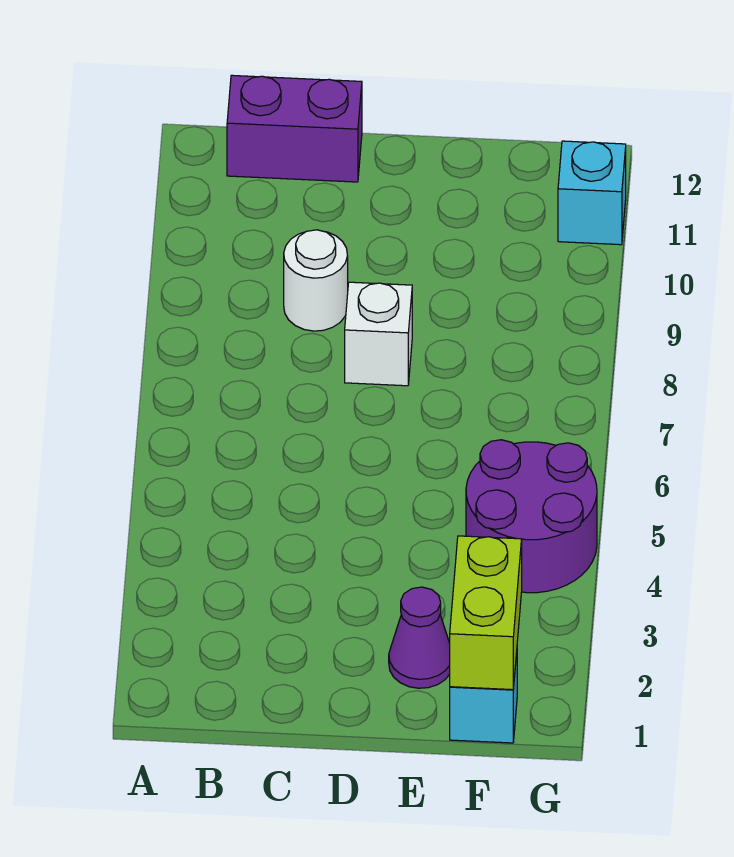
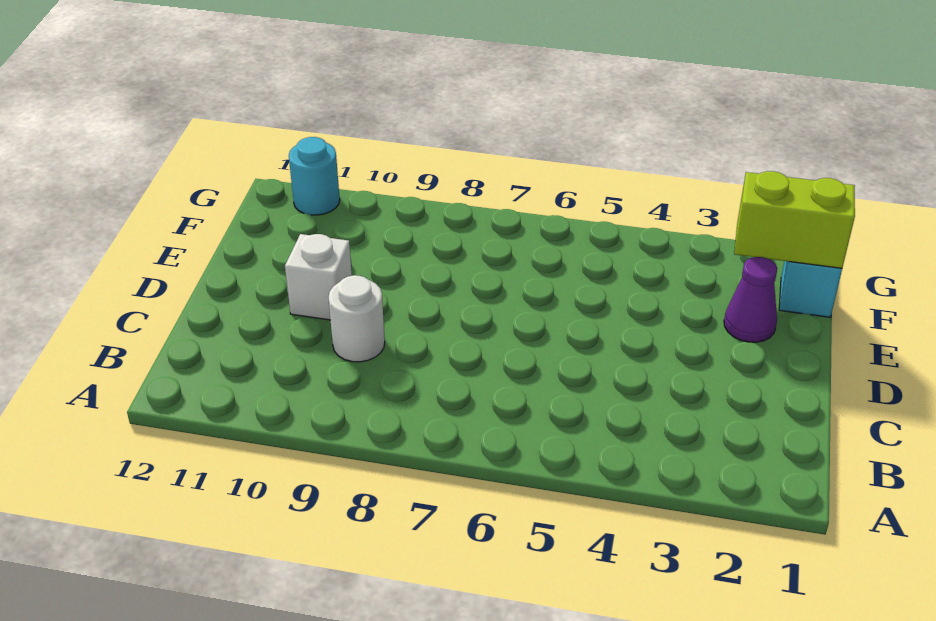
purple 1x2 brick [227,75,362,182] -> none
white 1x1 brick [345,282,412,386] -> white 1x1 brick moved to [285,234,352,320]
purple 2x2 round brick [466,440,597,593] -> none
cyan 1x1 brick [558,141,626,245] -> cyan 1x1 round brick [289,137,340,215]

